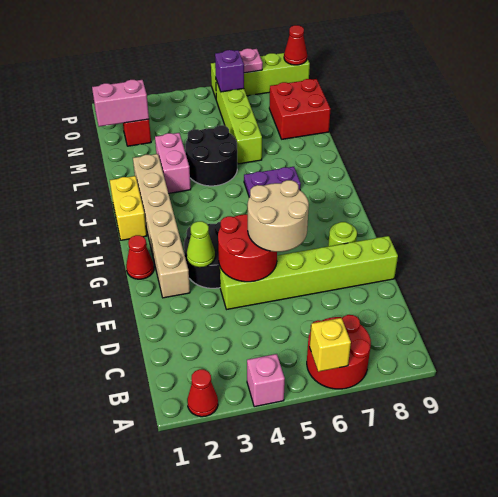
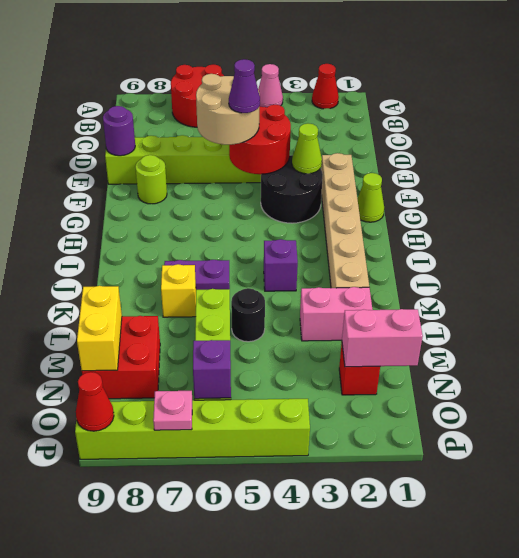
pink 1x1 brick [247,354,285,407] -> pink 1x1 cone [258,64,283,107]
yellow 1x1 brick [310,318,351,372] -> yellow 1x1 brick moved to [161,264,196,317]
none -> purple 1x1 round brick [103,106,135,156]
none -> purple 1x1 cone [229,59,260,113]
red 1x1 cone [126,235,154,279] -> lime 1x1 cone [357,173,384,222]
yellow 1x2 brick [110,176,147,240] -> yellow 1x2 brick moved to [77,286,122,371]
none -> purple 1x1 brick [264,239,298,291]
pink 1x2 brick [155,133,191,193] -> pink 1x2 brick turned to [300,287,373,341]
black 2x2 round brick [185,125,237,186] -> black 1x1 round brick [231,288,265,342]
lime 1x4 brick [211,53,310,98] -> lime 1x6 brick [75,399,310,459]

